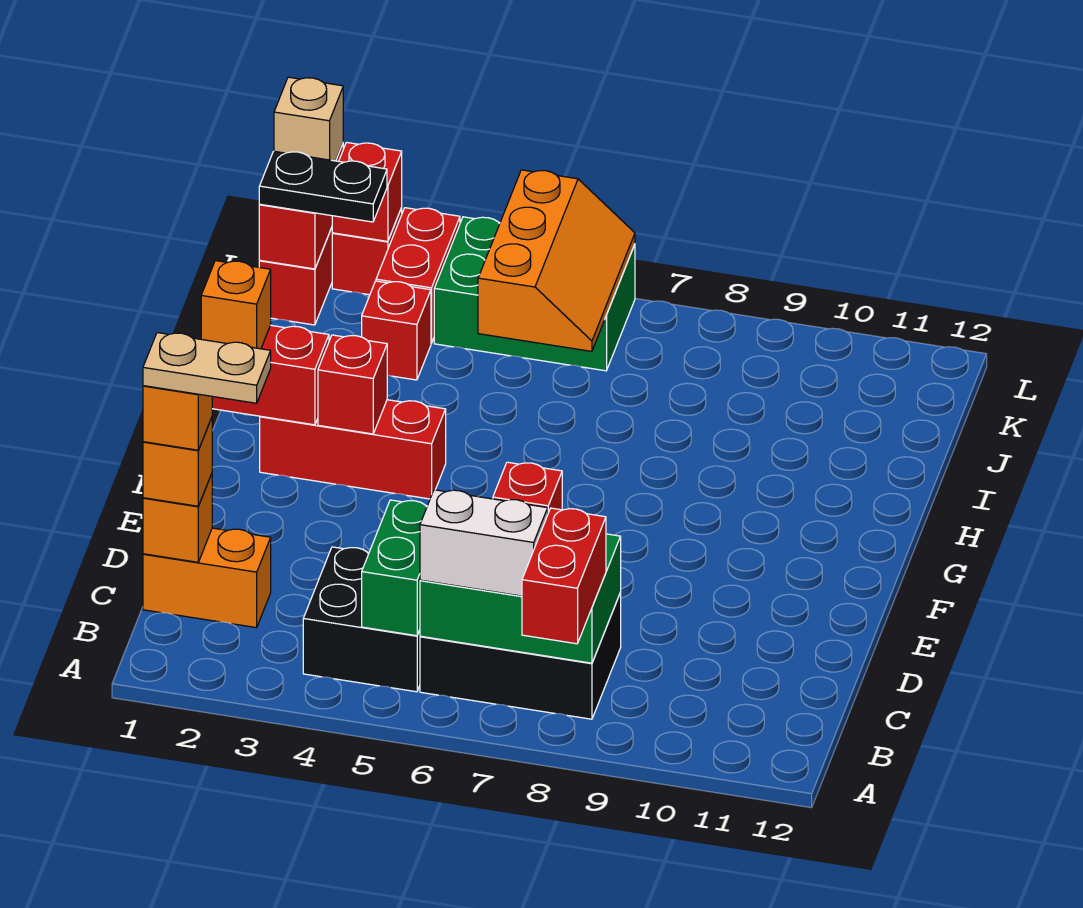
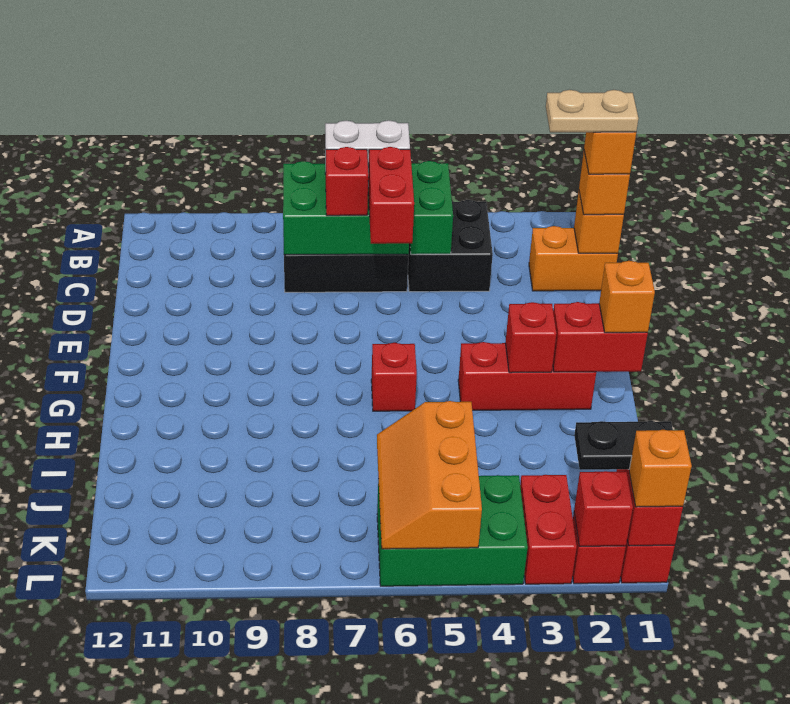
red 1x2 brick [522,508,606,644] -> red 1x2 brick moved to [368,147,414,244]
red 1x1 brick [362,281,431,380] -> red 1x1 brick moved to [371,343,417,411]
tan 1x1 brick [274,77,343,161] -> orange 1x1 brick [629,430,692,507]

